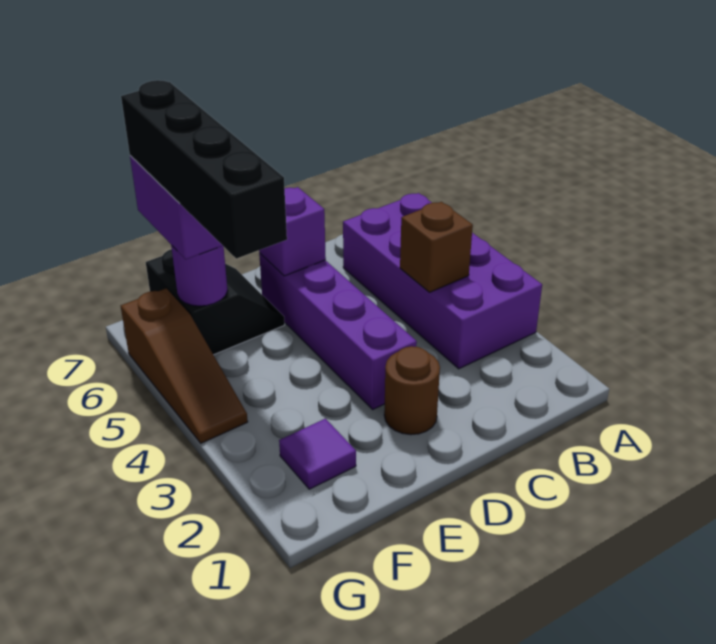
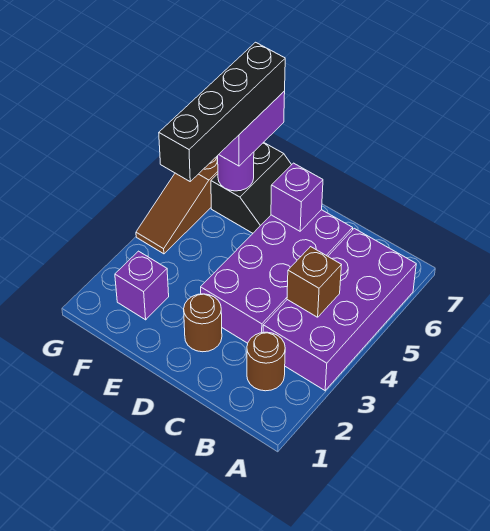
none -> brown 1x1 round brick [247,332,285,391]
purple 1x4 brick [259,253,417,409] -> purple 2x4 brick [201,210,353,343]
purple 1x1 tile [279,419,356,489] -> purple 1x1 brick [115,251,169,320]

